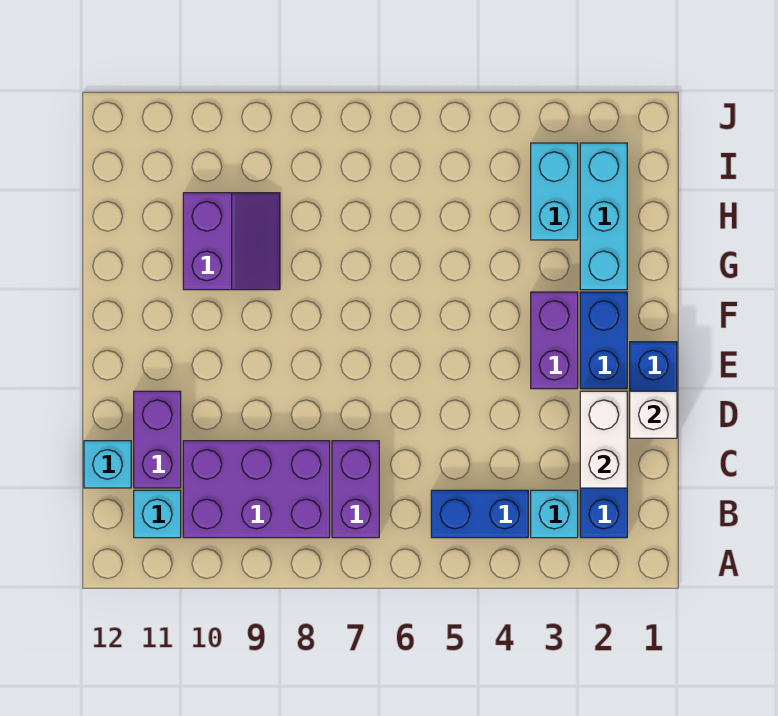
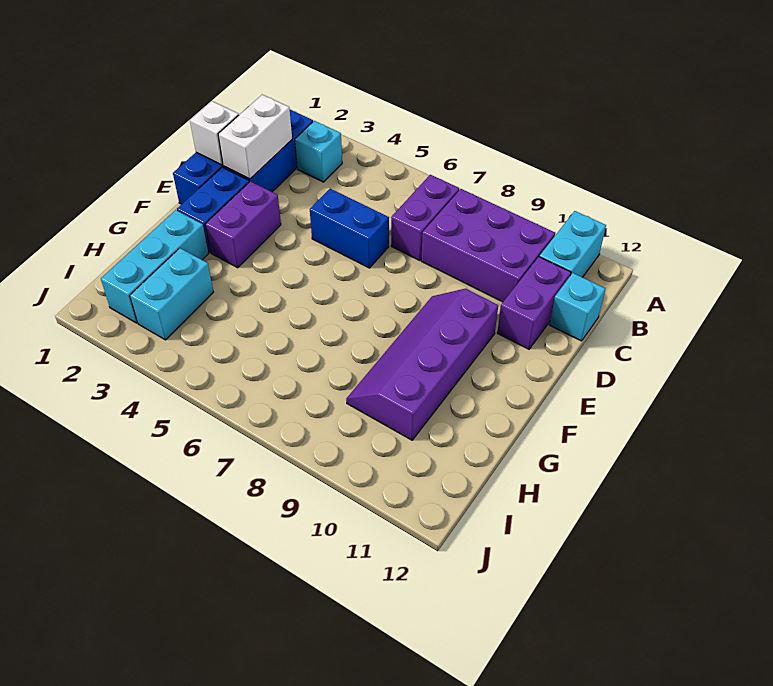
blue 1x2 brick [431,490,528,538] -> blue 1x2 brick moved to [310,188,389,268]
cyan 1x1 brick [134,490,181,538] -> cyan 1x2 brick [539,211,606,277]
purple 2x2 slope [183,193,280,290] -> purple 2x4 slope [346,289,498,440]

